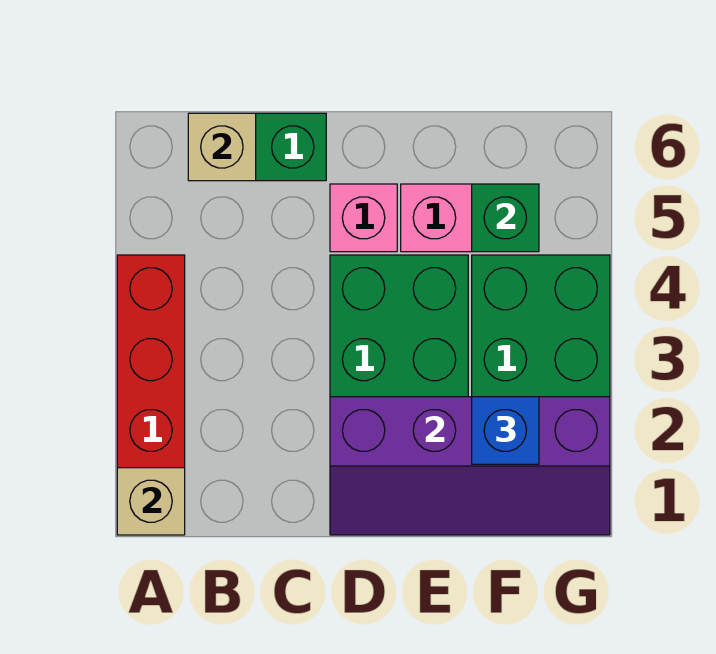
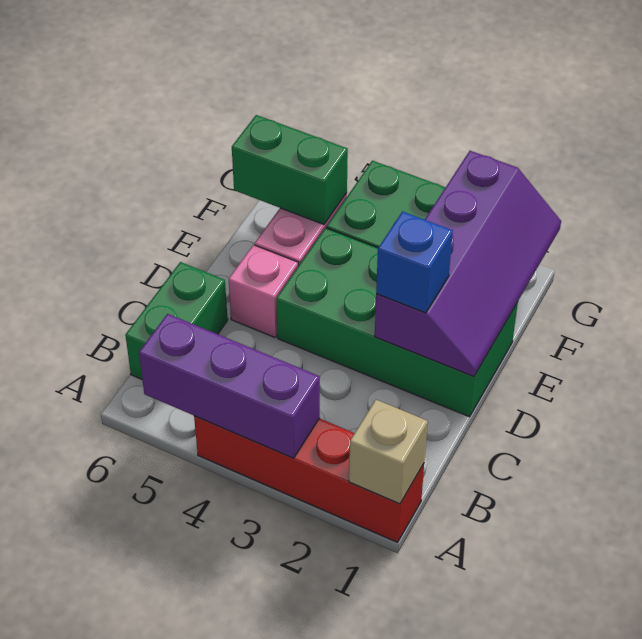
none -> purple 1x3 brick [139,314,320,458]
tan 1x1 brick [188,113,256,181] -> none
blue 1x1 brick [472,397,539,464] -> blue 1x1 brick moved to [376,212,453,313]
green 1x1 brick [472,184,539,252] -> green 1x2 brick [232,115,348,225]

